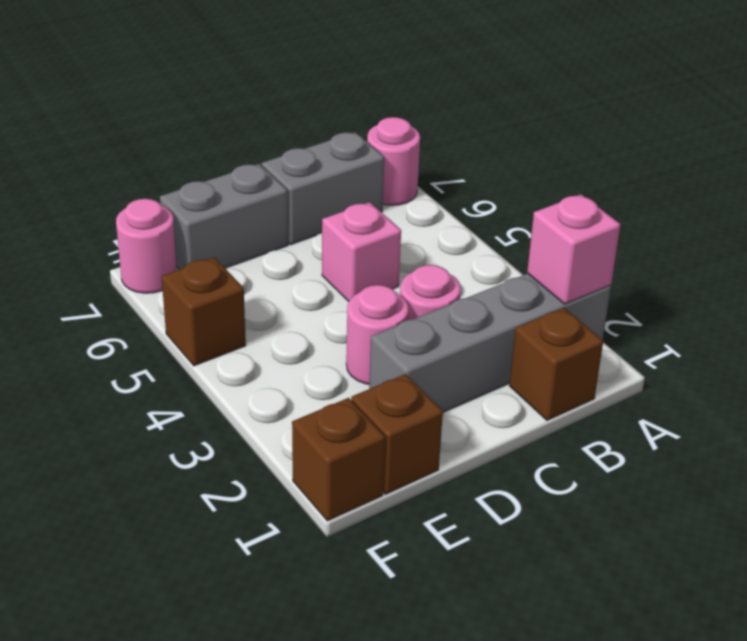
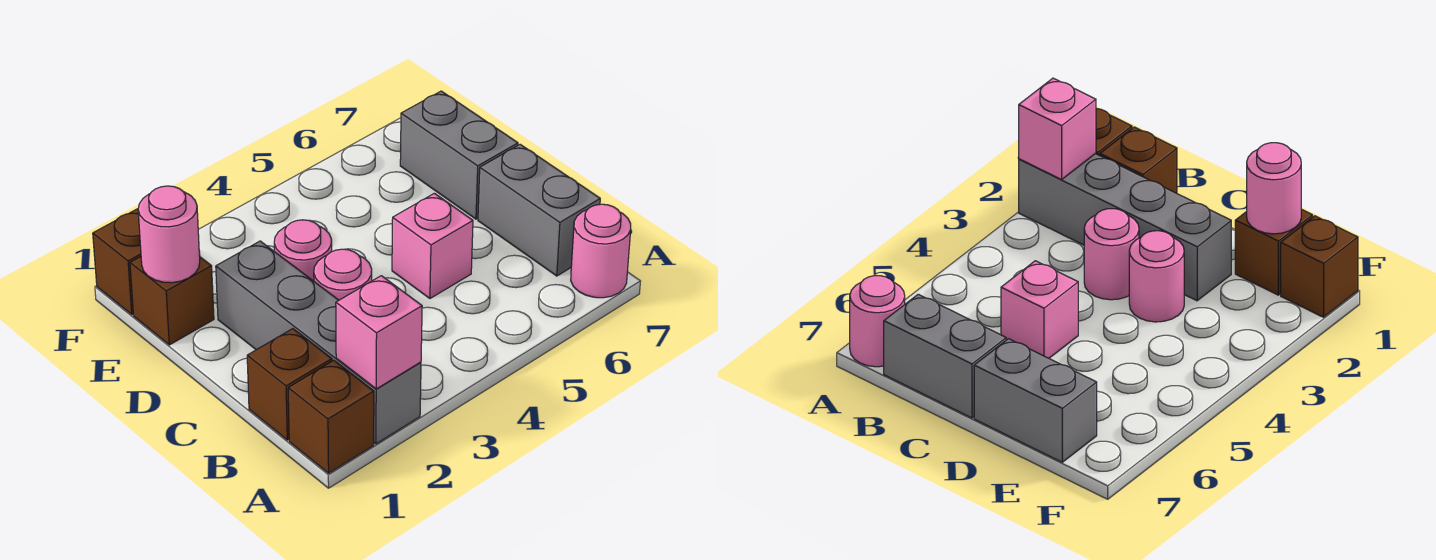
brown 1x1 brick [162,257,246,366] -> brown 1x1 brick moved to [288,360,374,473]
pink 1x1 round brick [116,199,177,293] -> pink 1x1 round brick moved to [138,186,200,283]

